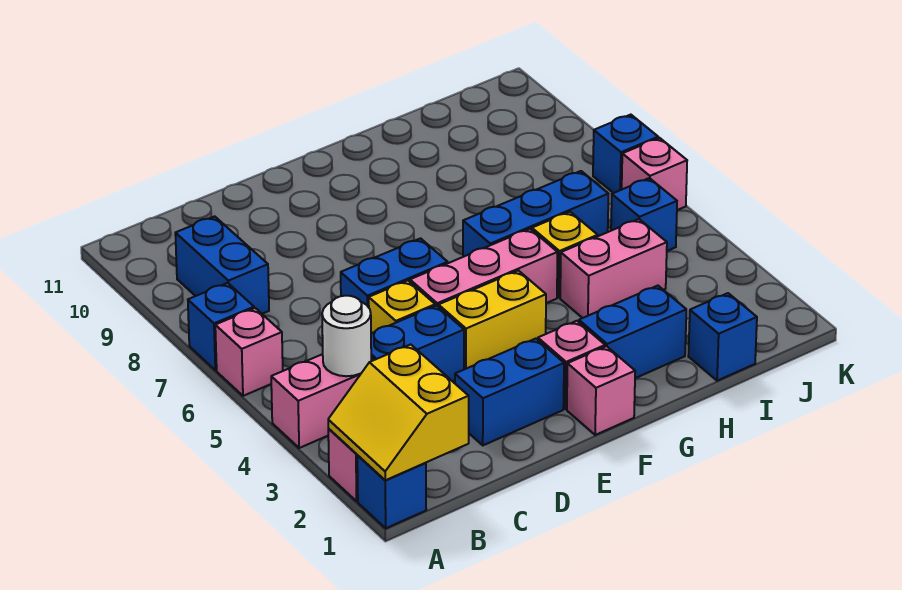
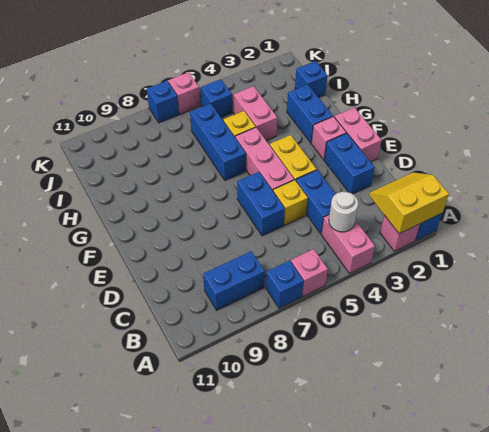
yellow 2x2 slope [328,344,469,480] -> yellow 2x2 slope turned to [369,172,449,234]
pink 1x1 brick [567,346,635,435] -> pink 1x2 brick [334,107,381,162]

